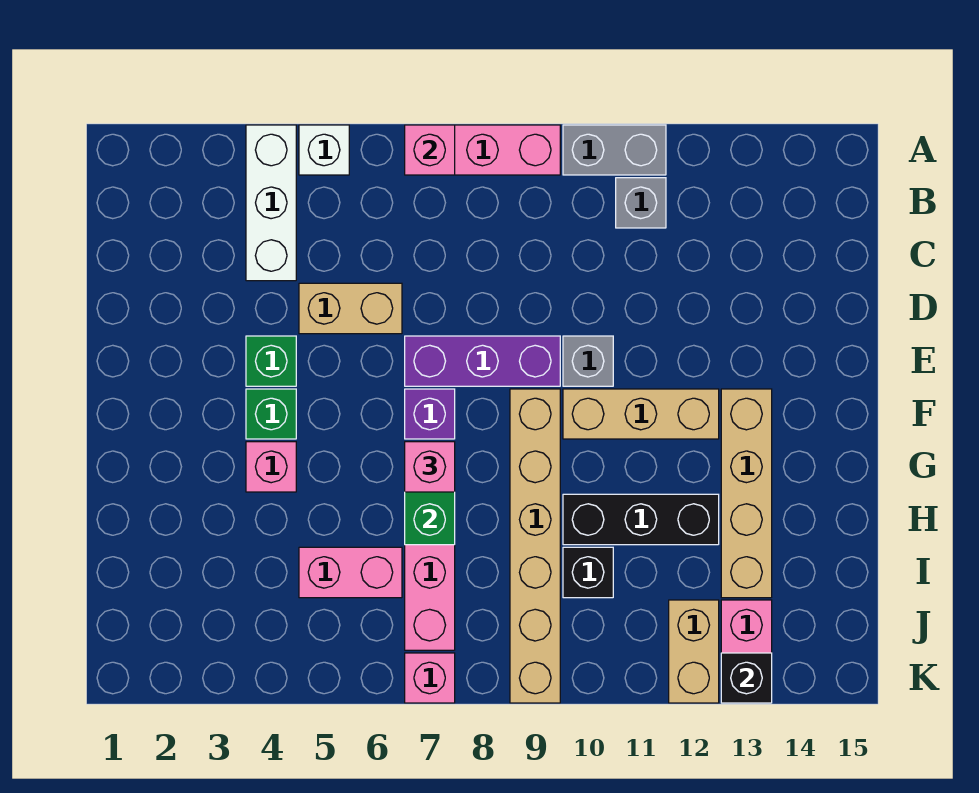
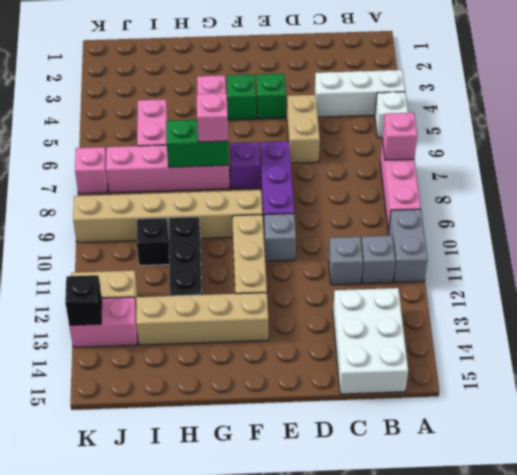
none -> white 2x3 brick [333,288,408,394]
none -> grey 1x1 brick [329,237,363,285]

